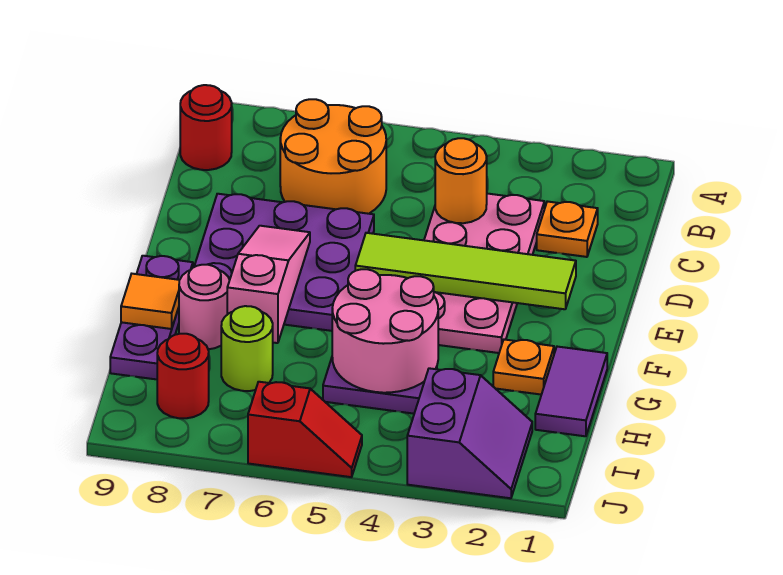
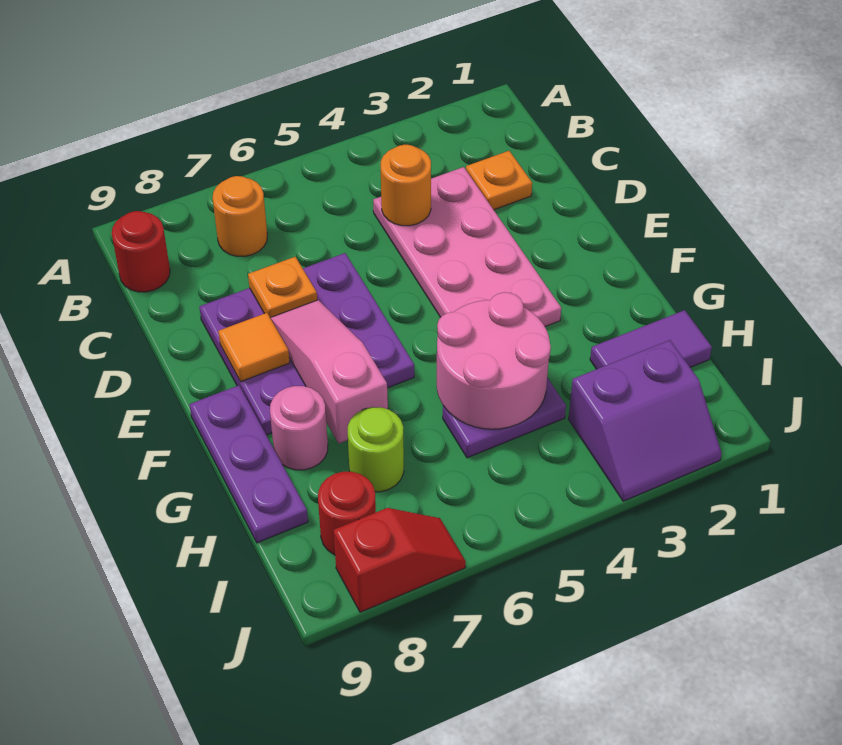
orange 2x2 round brick [280,99,386,214] -> orange 1x1 round brick [213,176,267,257]
lime 1x4 tile [355,233,576,309] -> none
purple 1x2 tile [535,347,607,436] -> purple 1x2 tile turned to [590,310,712,369]
orange 1x1 plate [493,339,554,395] -> orange 1x1 plate moved to [248,257,317,318]
orange 1x1 tile [121,274,179,329] -> orange 1x1 tile moved to [218,313,290,382]
purple 2x2 slope [407,368,532,498] -> purple 2x2 slope turned to [568,340,722,501]
red 1x2 slope [248,382,362,477] -> red 1x2 slope moved to [334,508,466,612]

